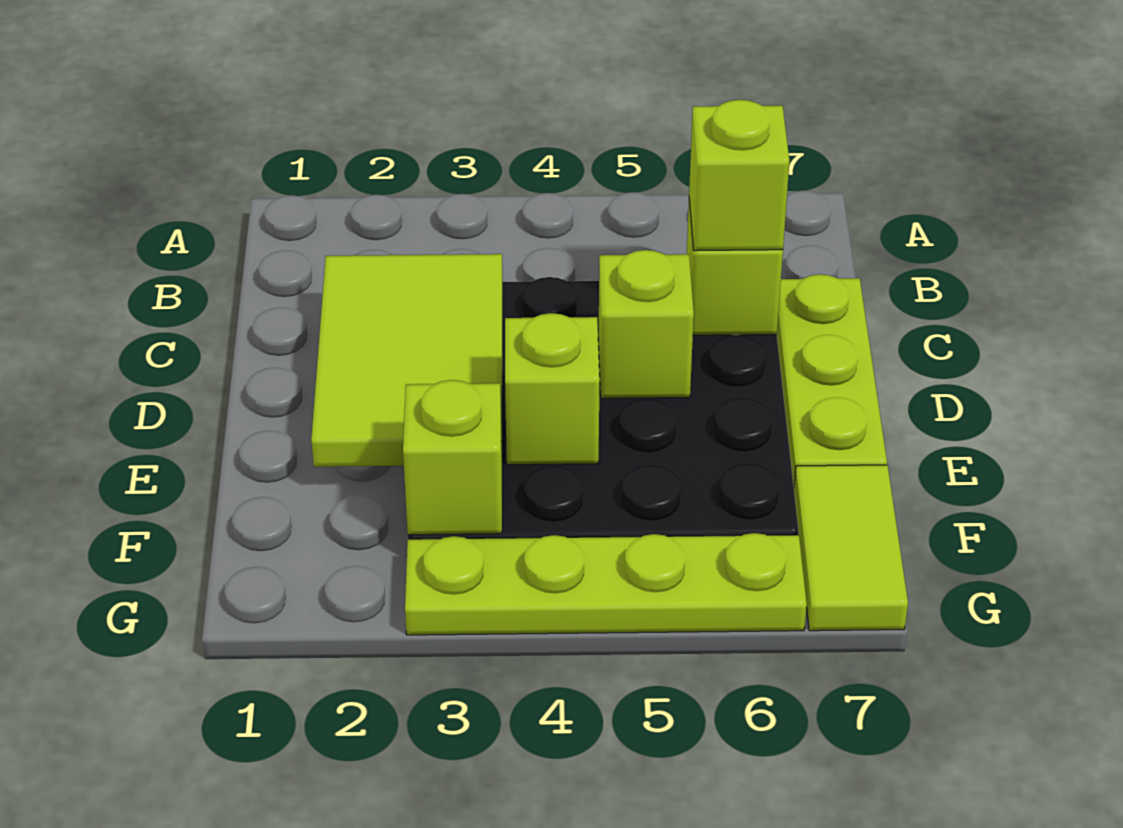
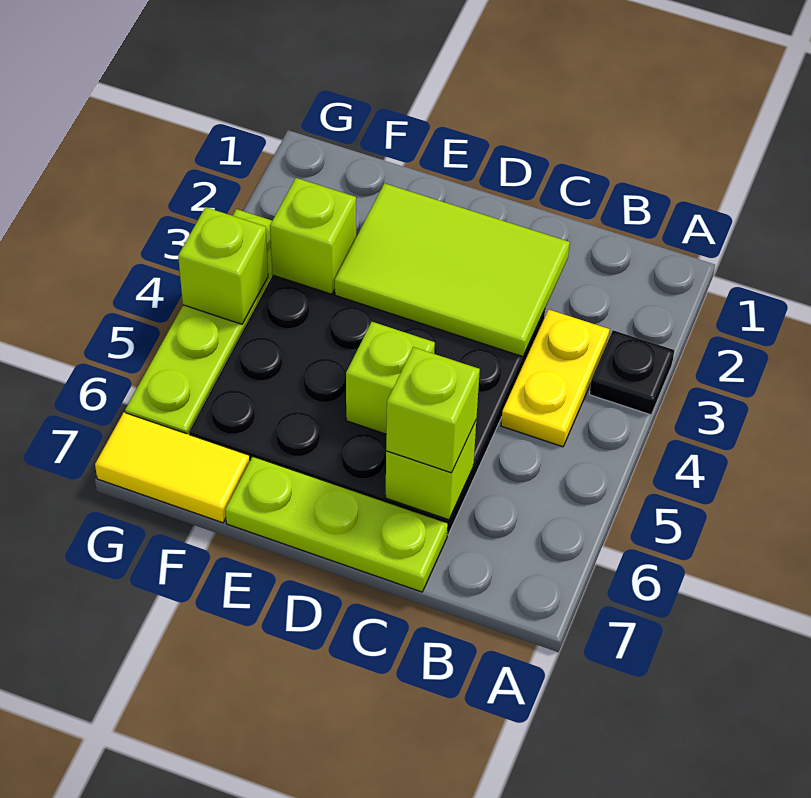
none -> black 1x1 plate [589,330,674,415]
none -> yellow 1x2 plate [501,309,610,447]
lime 1x1 brick [505,313,600,465] -> lime 1x1 brick moved to [178,207,268,324]
lime 1x2 tile [794,465,908,631] -> yellow 1x2 tile [95,413,250,523]

